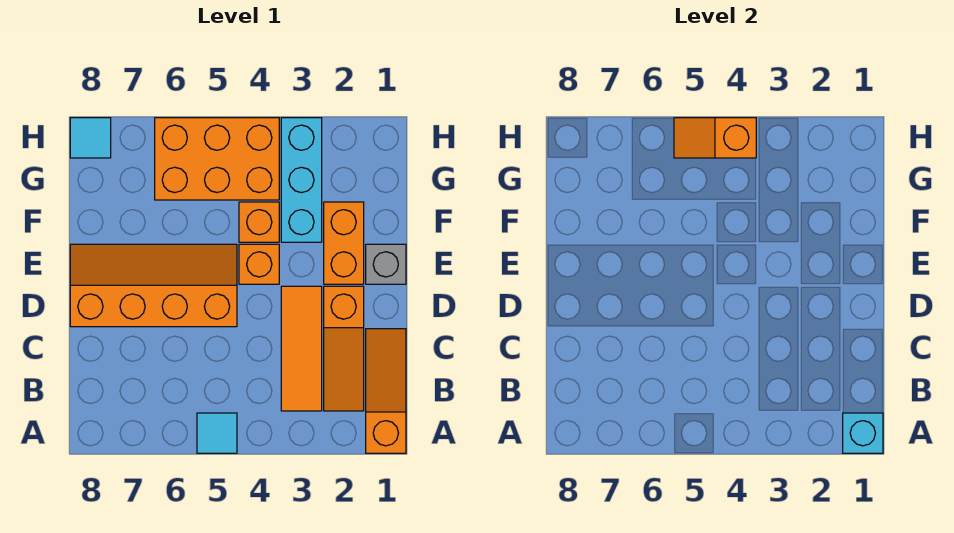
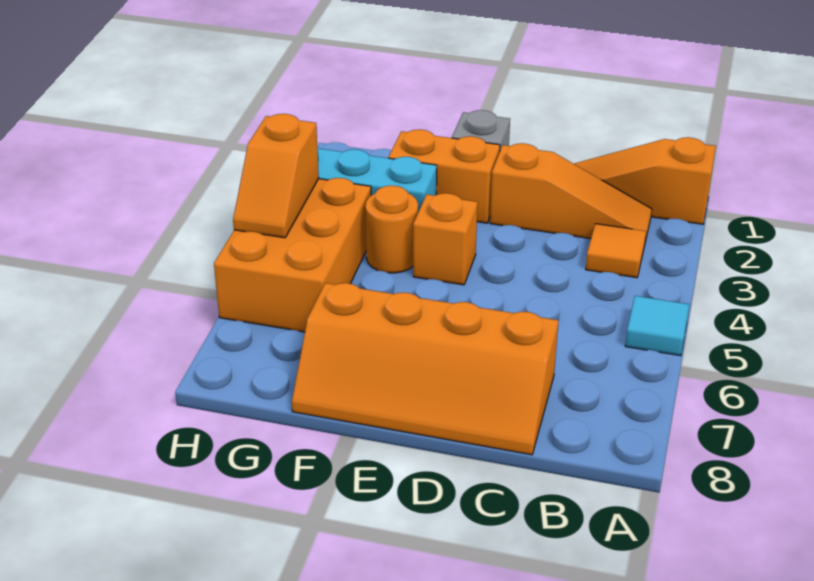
cyan 1x1 brick [843,413,883,453] -> none
orange 1x3 tile [281,286,322,411] -> orange 1x1 tile [586,224,646,278]
orange 2x4 slope [70,244,237,327] -> orange 2x4 slope turned to [292,283,559,455]
orange 1x1 brick [239,202,279,242] -> orange 1x1 round brick [365,186,418,273]
cyan 1x1 tile [70,118,111,158] -> none

